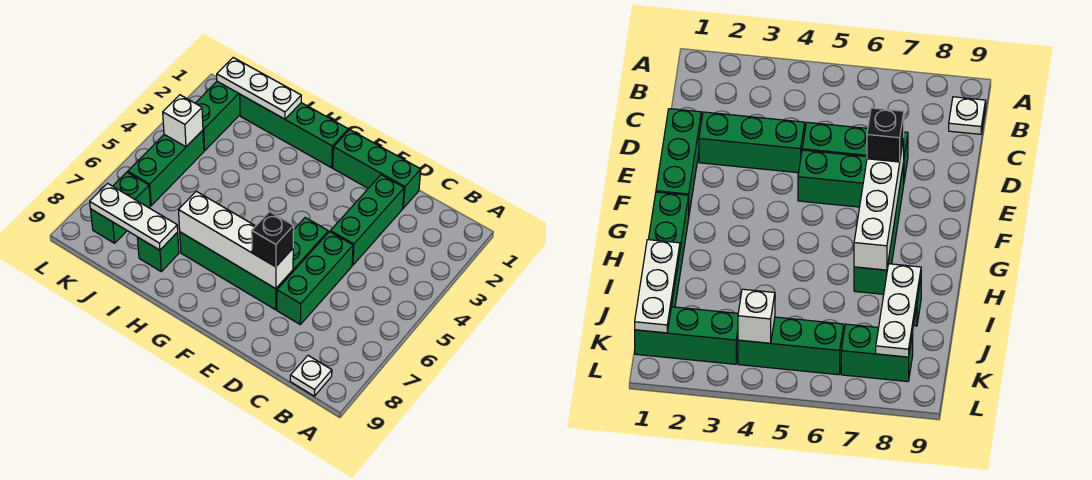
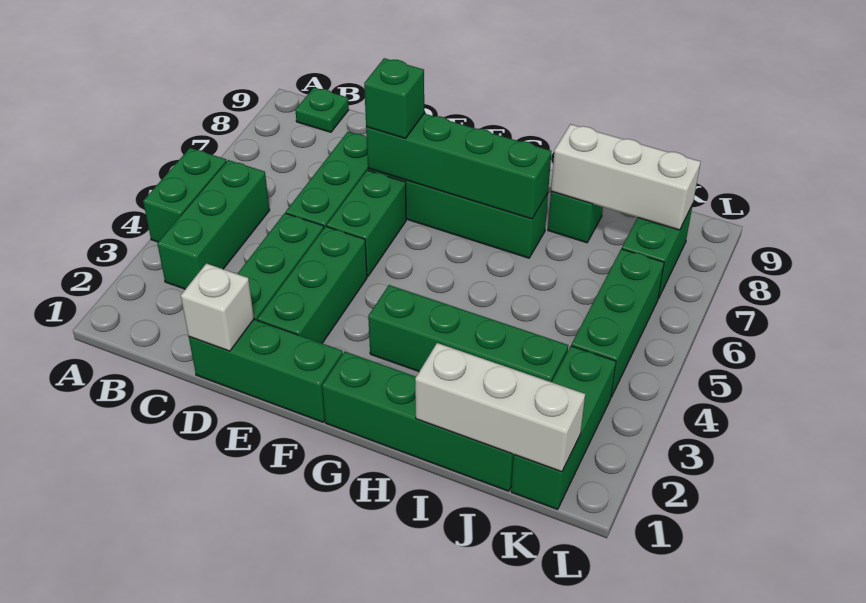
none -> green 1x2 brick [143,148,227,242]
none -> green 1x3 brick [157,160,270,289]
white 1x1 plate [290,356,332,396] -> green 1x1 plate [295,88,349,132]
none -> green 1x3 brick [257,226,367,343]
white 1x4 brick [179,191,293,289] -> green 1x4 brick [366,114,552,219]
black 1x1 brick [252,212,294,267] -> green 1x1 brick [364,58,424,138]
none -> green 1x4 brick [368,285,568,382]
white 1x3 plate [217,58,301,119] -> white 1x3 brick [415,343,585,472]
white 1x3 plate [90,183,178,250] -> white 1x3 brick [551,124,701,230]
white 1x1 brick [163,95,203,147] -> white 1x1 brick moved to [181,263,254,351]

